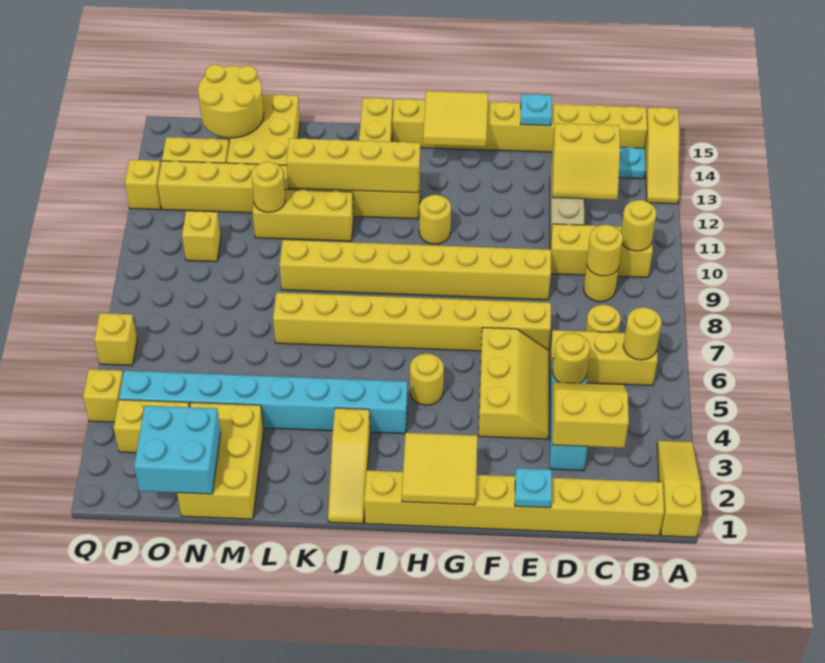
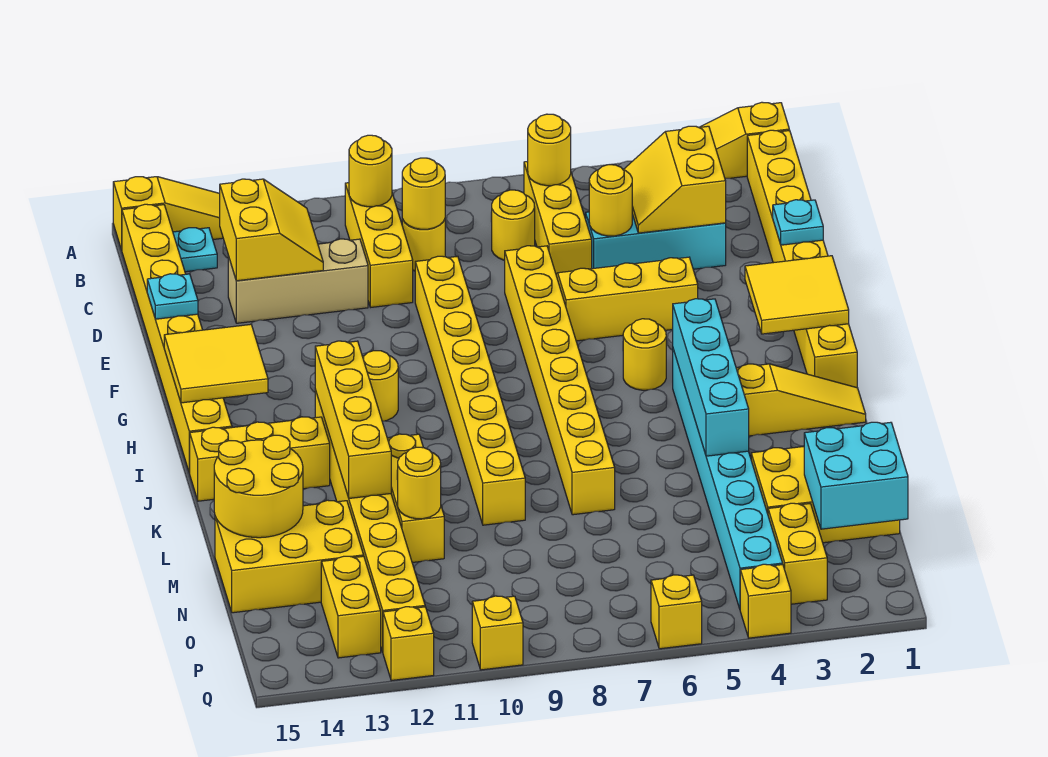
none -> cyan 1x4 brick [673,299,749,456]
yellow 2x2 round brick [198,65,264,138] -> yellow 2x2 round brick moved to [214,435,303,538]
yellow 1x1 brick [182,211,221,262] -> yellow 1x1 brick moved to [472,596,523,670]

